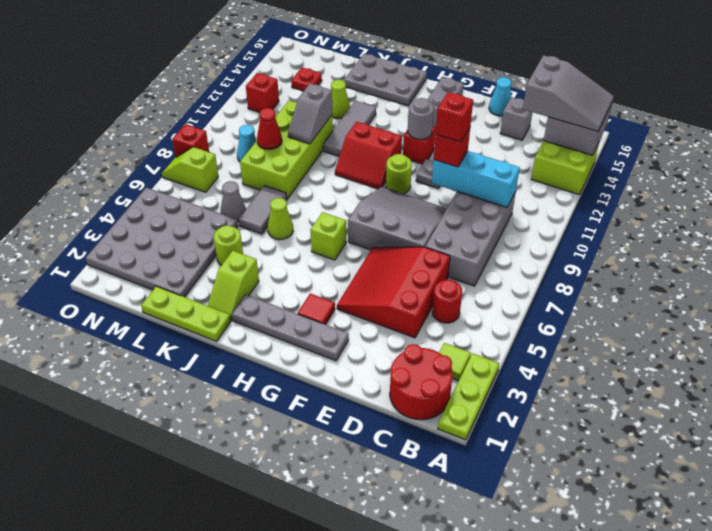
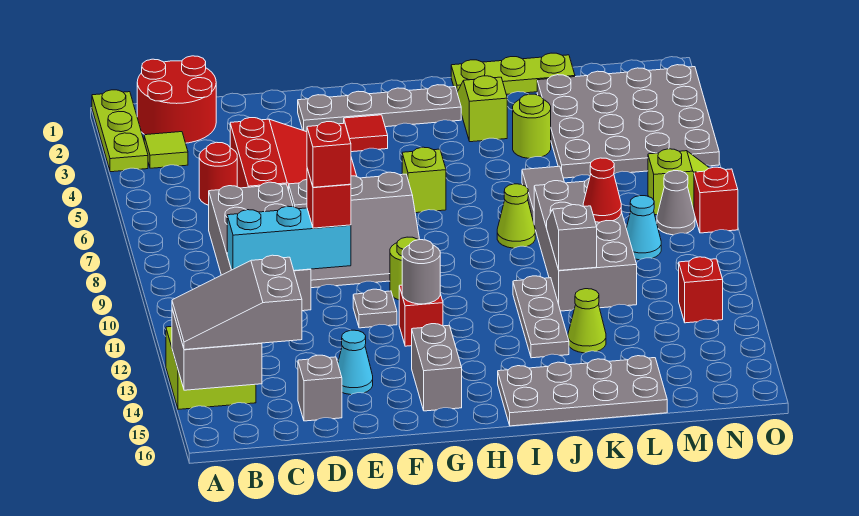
cyan 1x1 cone [489,77,511,116] -> cyan 1x1 cone moved to [338,330,373,395]
red 2x2 slope [335,122,402,189] -> none
grey 2x3 plate [344,54,427,106] -> grey 2x4 plate [498,356,667,426]
lime 1x1 cone [268,198,293,240] -> lime 1x1 cone moved to [497,184,535,248]
grey 1x3 tile [323,101,376,156] -> grey 1x3 plate [513,276,569,358]
lime 2x4 brick [240,101,333,199] -> grey 2x4 brick [534,178,637,311]
grey 1x1 cone [221,181,246,222] -> grey 1x1 cone moved to [657,171,695,235]
red 1x1 plate [291,68,322,91] -> none

